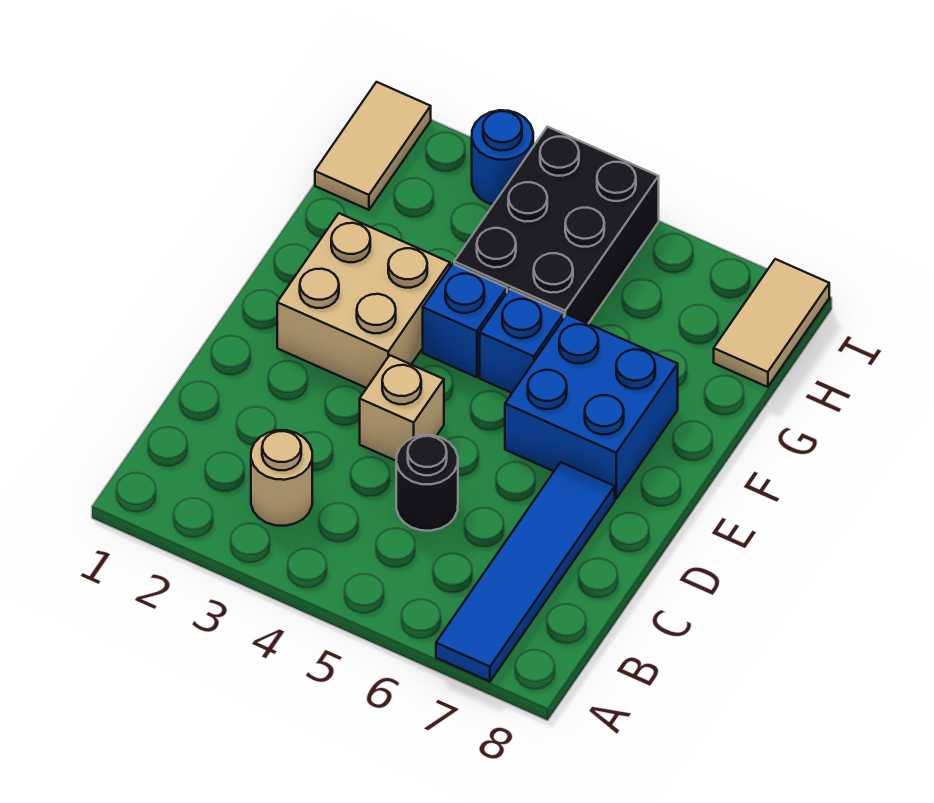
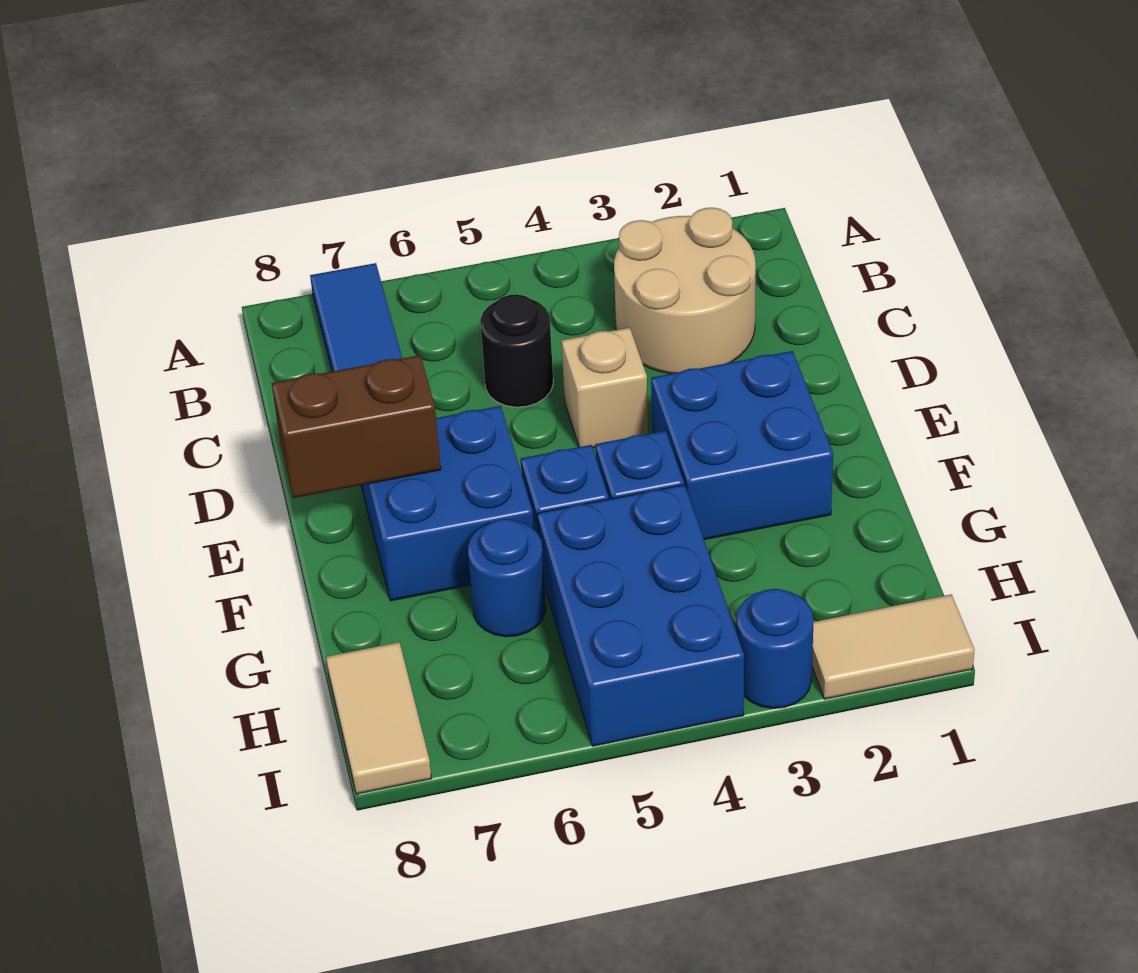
tan 1x1 round brick [251,430,312,526] -> tan 2x2 round brick [614,208,756,374]
tan 2x2 brick [277,213,450,388] -> blue 2x2 brick [651,351,833,540]
none -> brown 1x2 brick [272,355,441,498]
black 2x3 brick [454,127,659,324] -> blue 2x3 brick [537,485,744,746]
none -> blue 1x1 round brick [468,519,546,637]
tan 1x2 tile [315,82,431,210] -> tan 1x2 tile turned to [812,594,974,699]

